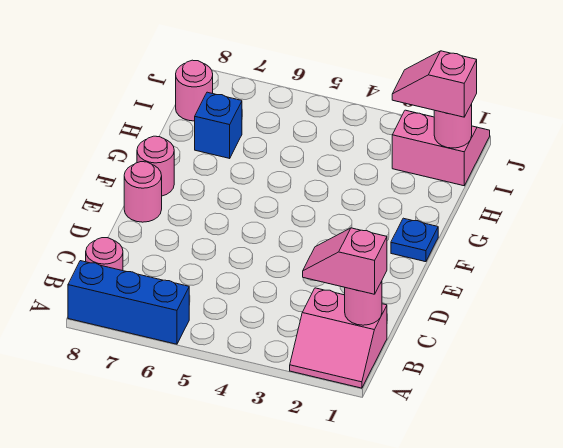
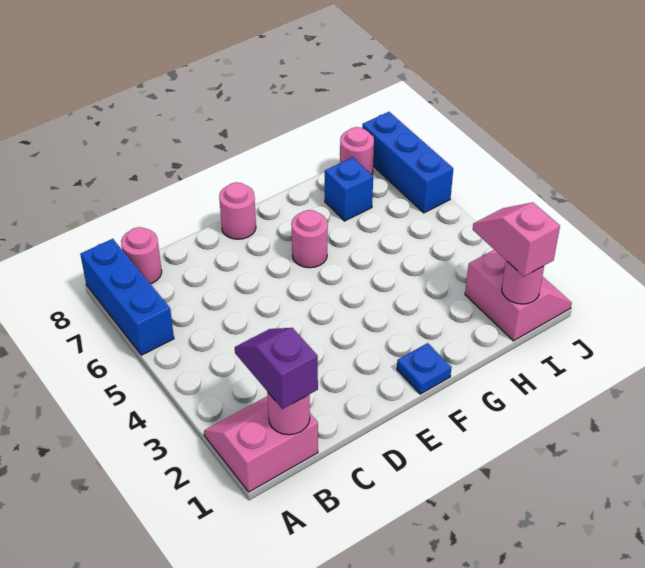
pink 2x2 slope [290,288,387,388] -> pink 2x2 slope turned to [204,396,318,492]
pink 1x2 slope [303,228,387,294] -> purple 1x2 slope [235,328,318,409]
pink 1x1 round brick [137,136,174,196] -> pink 1x1 round brick moved to [291,210,328,268]
none -> blue 1x3 brick [362,112,453,213]

